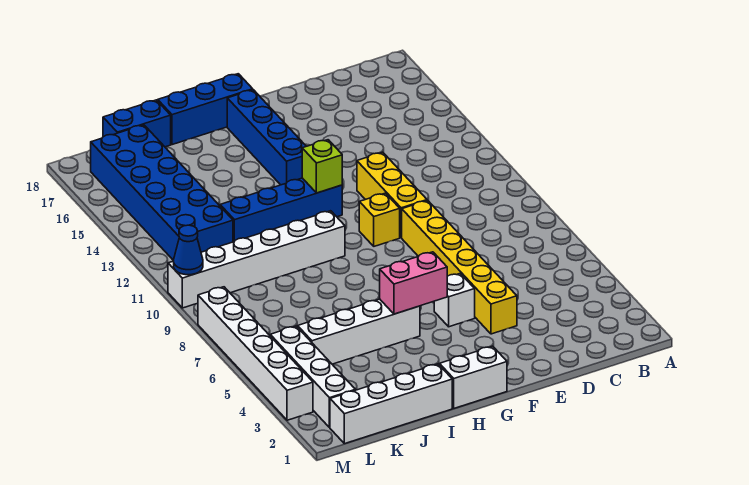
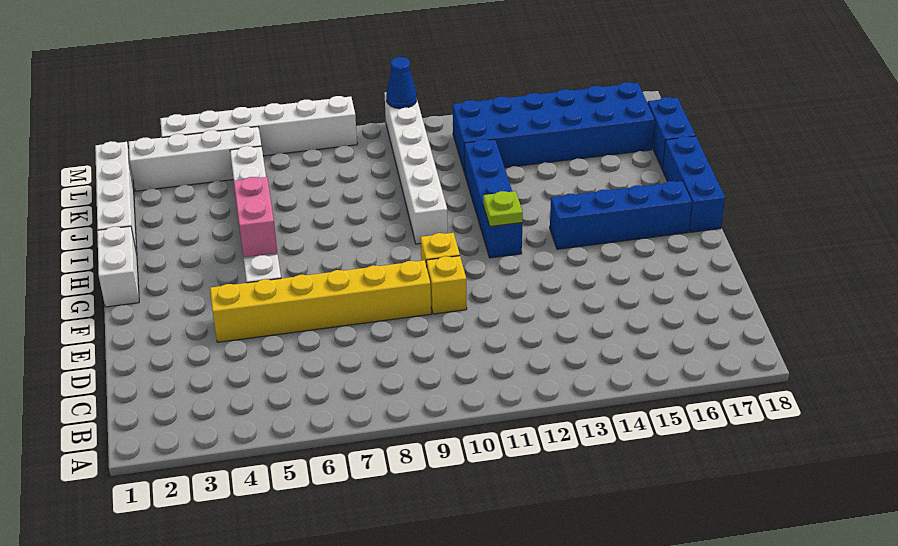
yellow 1x3 brick [357,152,427,238] -> yellow 1x1 brick [426,256,467,314]
lime 1x1 brick [302,140,342,193] -> lime 1x1 plate [483,191,523,227]

